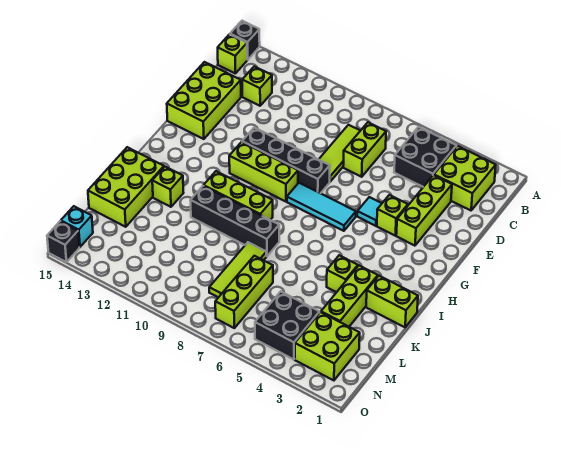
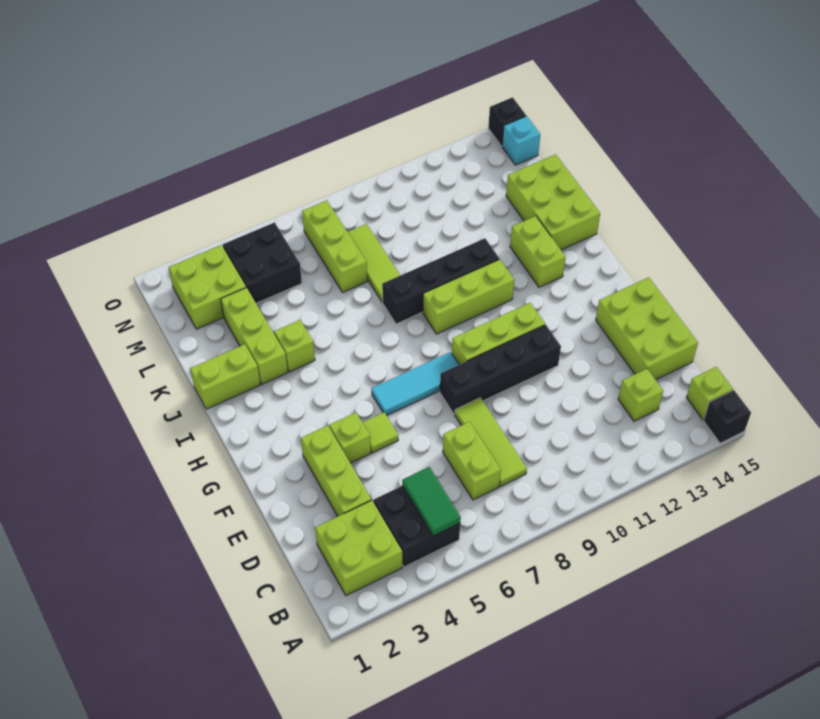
none -> green 1x2 tile [402,467,461,536]
cyan 1x1 tile [357,197,382,226] -> lime 1x1 tile [362,412,398,453]
lime 1x1 brick [152,167,183,207] -> lime 1x2 brick [510,216,565,287]

